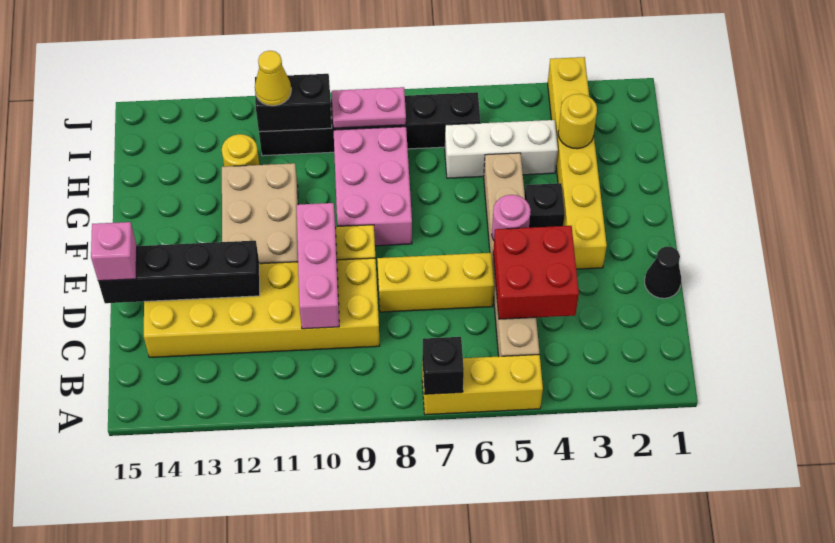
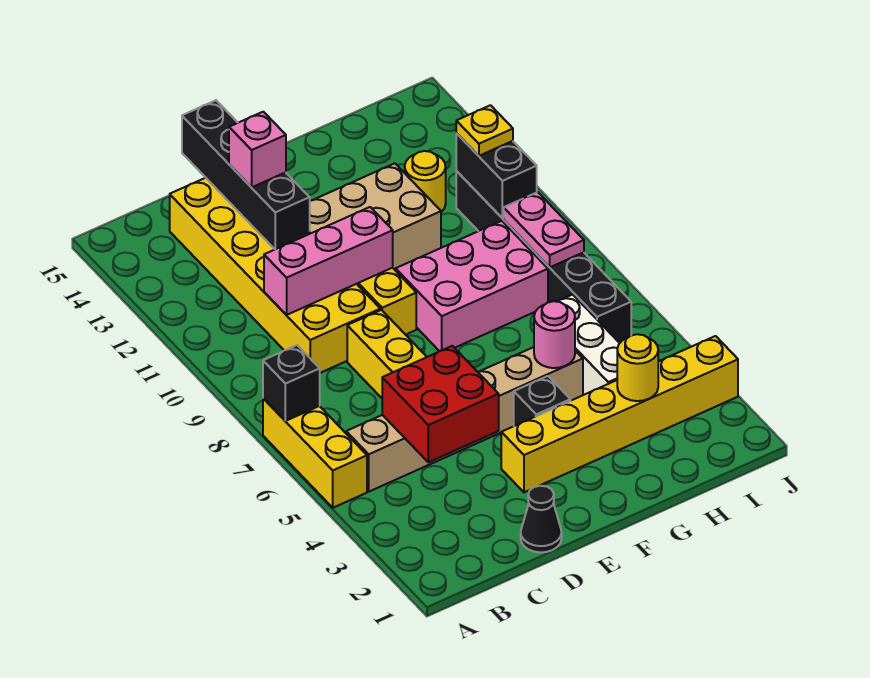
pink 1x1 brick [91,222,137,281] -> pink 1x1 brick moved to [229,112,286,187]
pink 1x1 round brick [492,195,531,240] -> pink 1x1 round brick moved to [534,301,575,368]
yellow 1x1 cone [255,51,291,106] -> yellow 1x1 plate [456,105,513,156]

